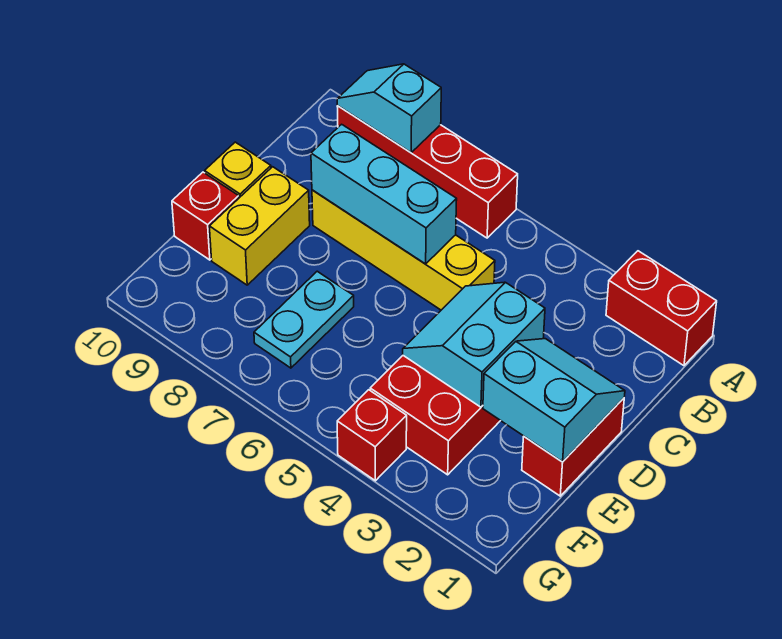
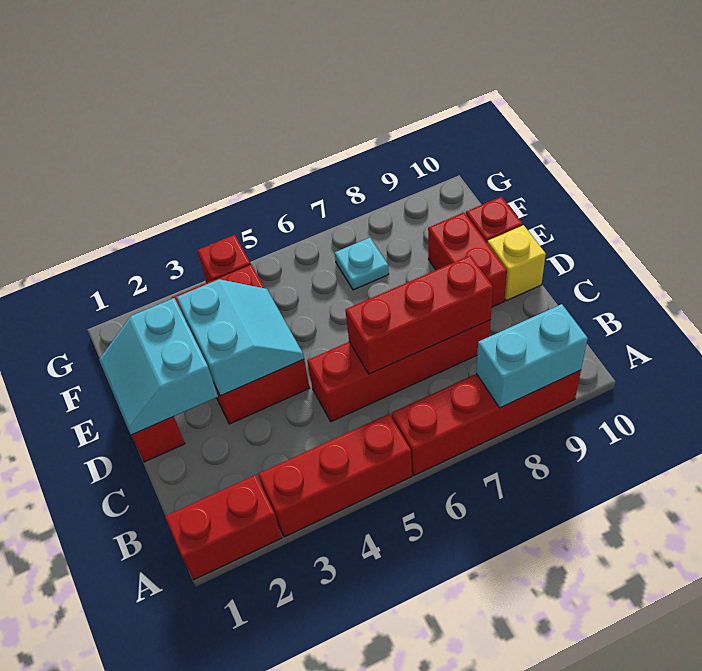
none -> red 1x3 brick [258,414,412,537]
cyan 1x2 slope [337,64,441,152] -> cyan 1x2 brick [476,304,588,408]
yellow 1x4 brick [312,190,495,310] -> red 1x4 brick [307,320,491,422]
cyan 1x3 brick [311,124,457,264] -> red 1x3 brick [345,255,493,374]
cyan 2x2 slope [483,339,625,462] -> cyan 2x2 slope turned to [99,298,218,435]
yellow 1x2 brick [209,167,310,285] -> red 1x2 brick [428,213,507,307]
cyan 1x2 plate [254,271,354,368] -> cyan 1x1 plate [335,238,389,290]

